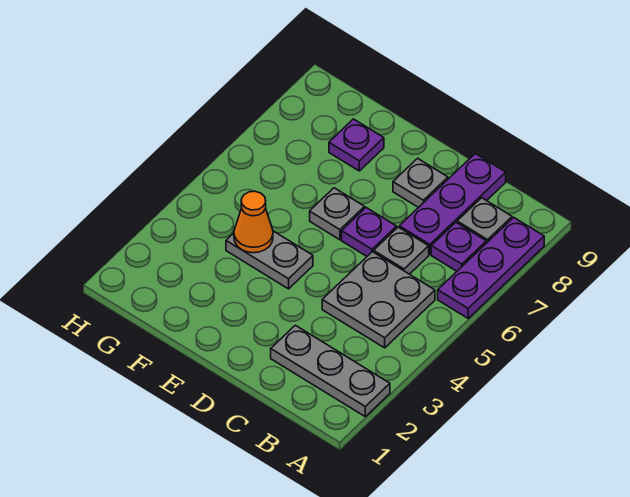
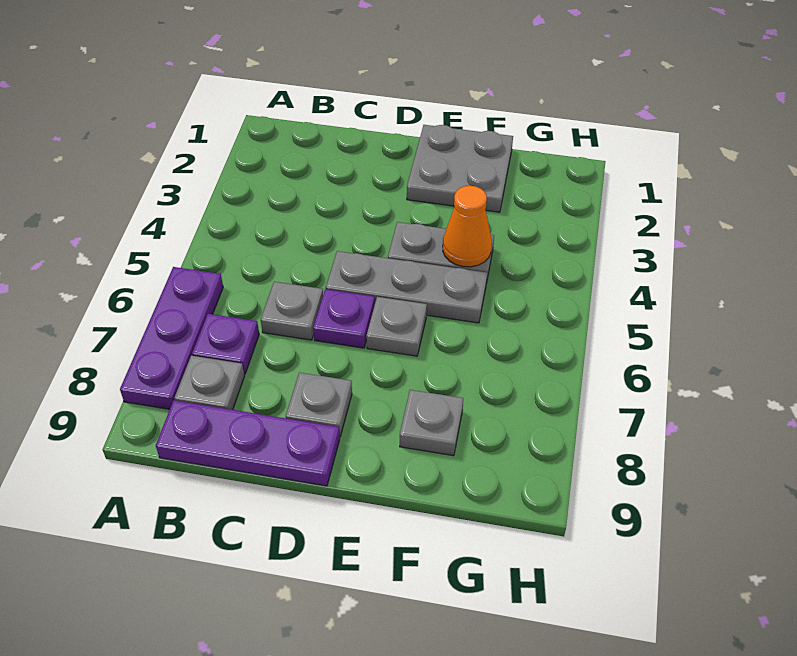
grey 1x3 plate [271,325,390,416] -> grey 1x3 plate moved to [326,251,487,323]
grey 2x2 plate [322,252,435,348] -> grey 2x2 plate moved to [407,125,513,212]
purple 1x3 plate [399,154,506,255] -> purple 1x3 plate turned to [156,400,340,486]
purple 1x1 plate [329,119,384,171] -> grey 1x1 plate [400,390,463,456]

